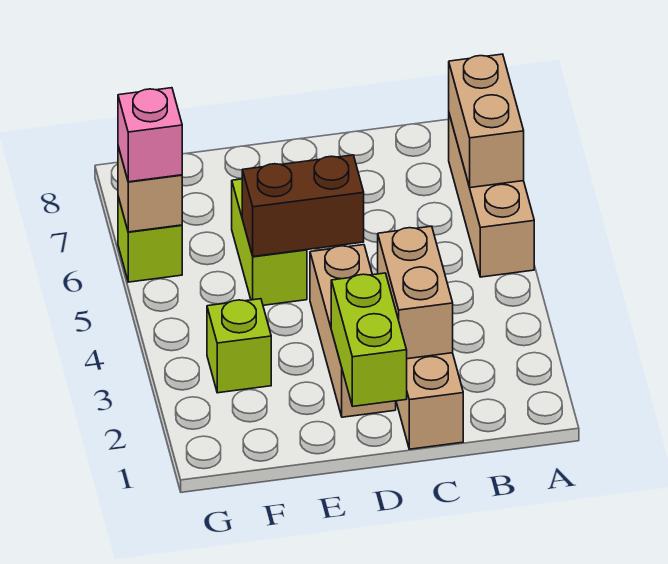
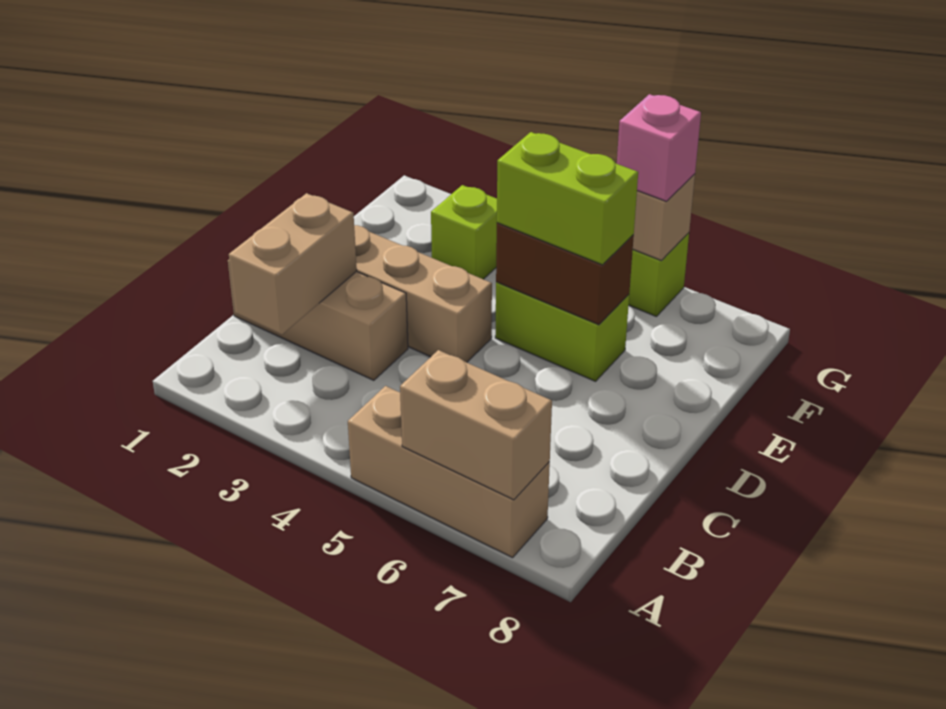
tan 1x2 brick [378,226,453,359] -> tan 1x2 brick turned to [229,193,357,335]
lime 1x2 brick [331,273,407,406] -> lime 1x2 brick moved to [497,132,638,265]
brown 1x2 brick [242,155,364,256] -> brown 1x2 brick turned to [496,223,634,325]

